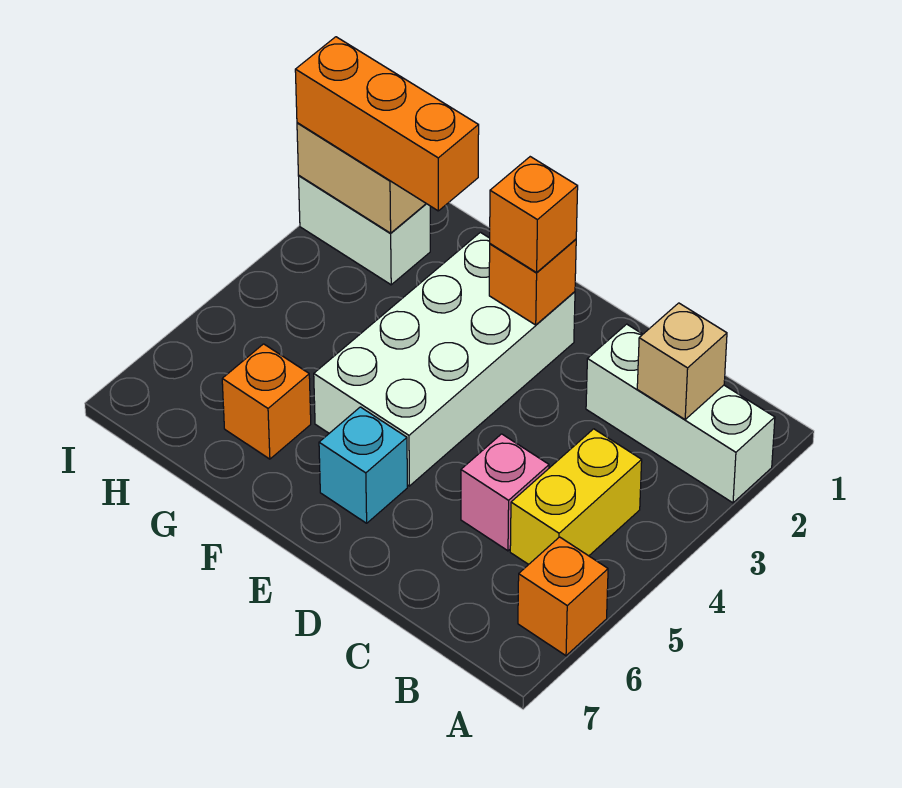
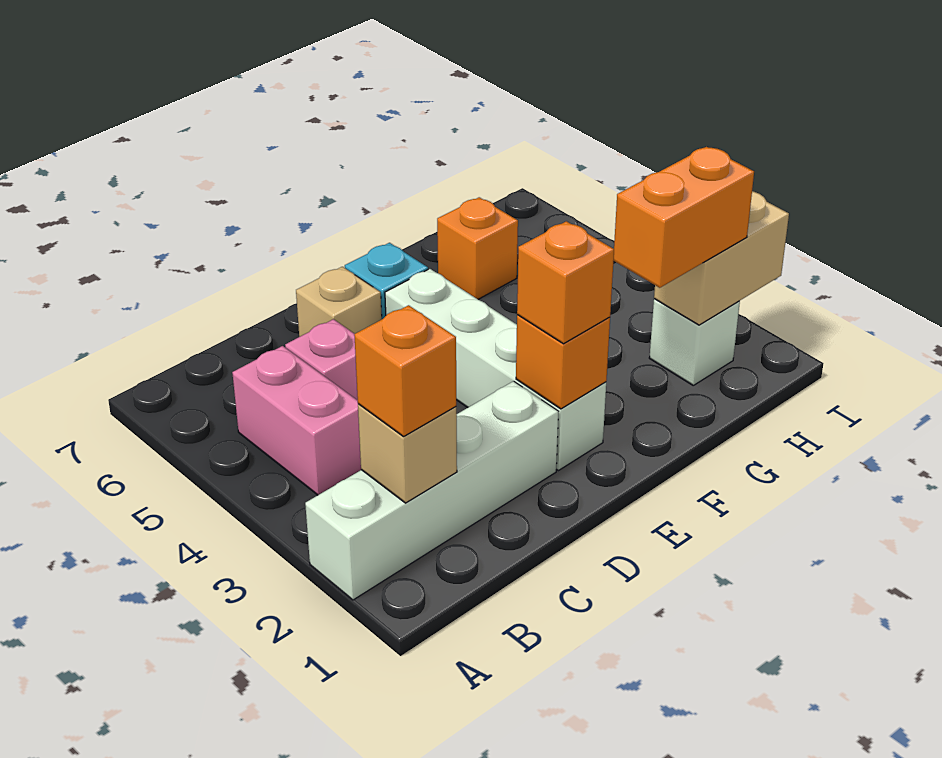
white 1x3 brick [586,324,775,503] -> white 1x4 brick [305,381,558,600]
orange 1x1 brick [518,537,608,656] -> orange 1x1 brick moved to [354,305,456,437]
yellow 1x2 brick [510,429,642,564] -> pink 1x2 brick [232,346,361,495]
none -> tan 1x1 brick [296,267,382,337]
white 2x4 brick [314,232,575,486] -> white 1x4 brick [385,269,606,471]
orange 1x3 brick [295,37,479,211] -> orange 1x2 brick [613,147,754,288]
white 1x2 brick [299,176,430,285] -> white 1x1 brick [649,299,740,385]

